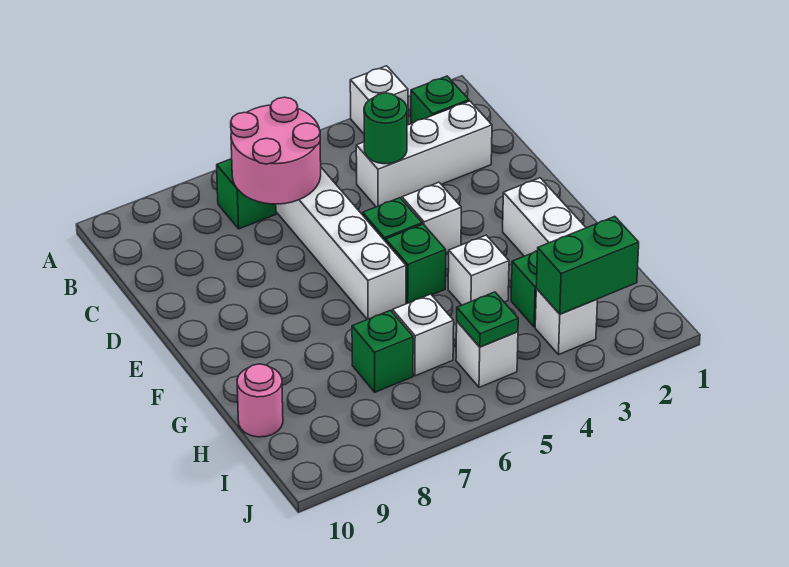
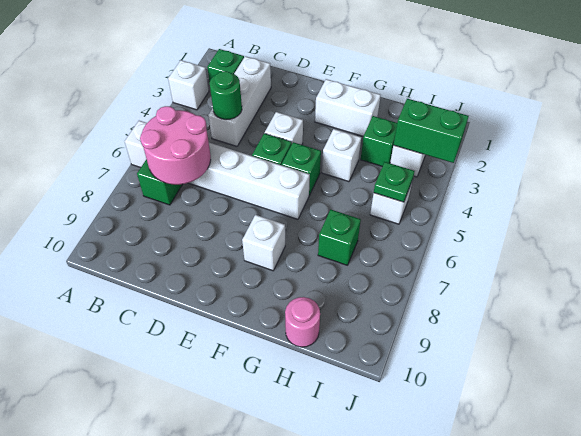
white 1x1 brick [393,294,454,376] -> white 1x1 brick moved to [242,215,285,271]
green 1x2 brick [536,216,639,314] -> green 1x2 brick turned to [394,99,469,163]

